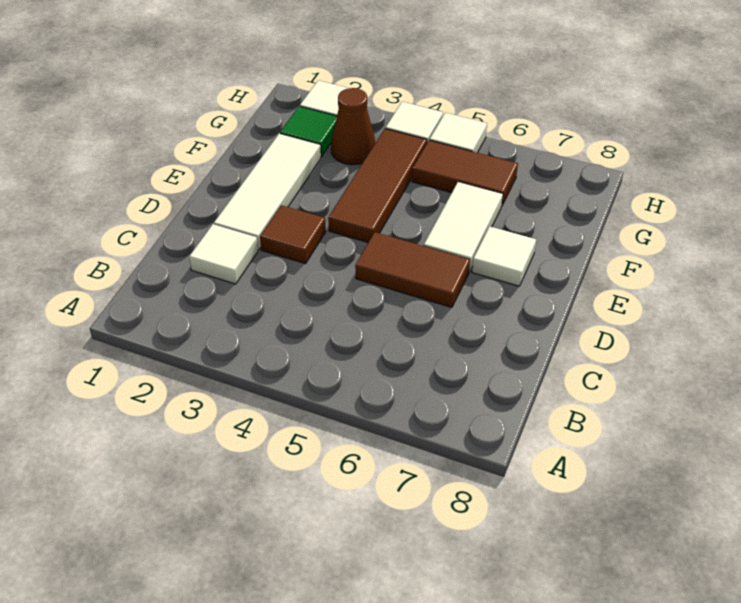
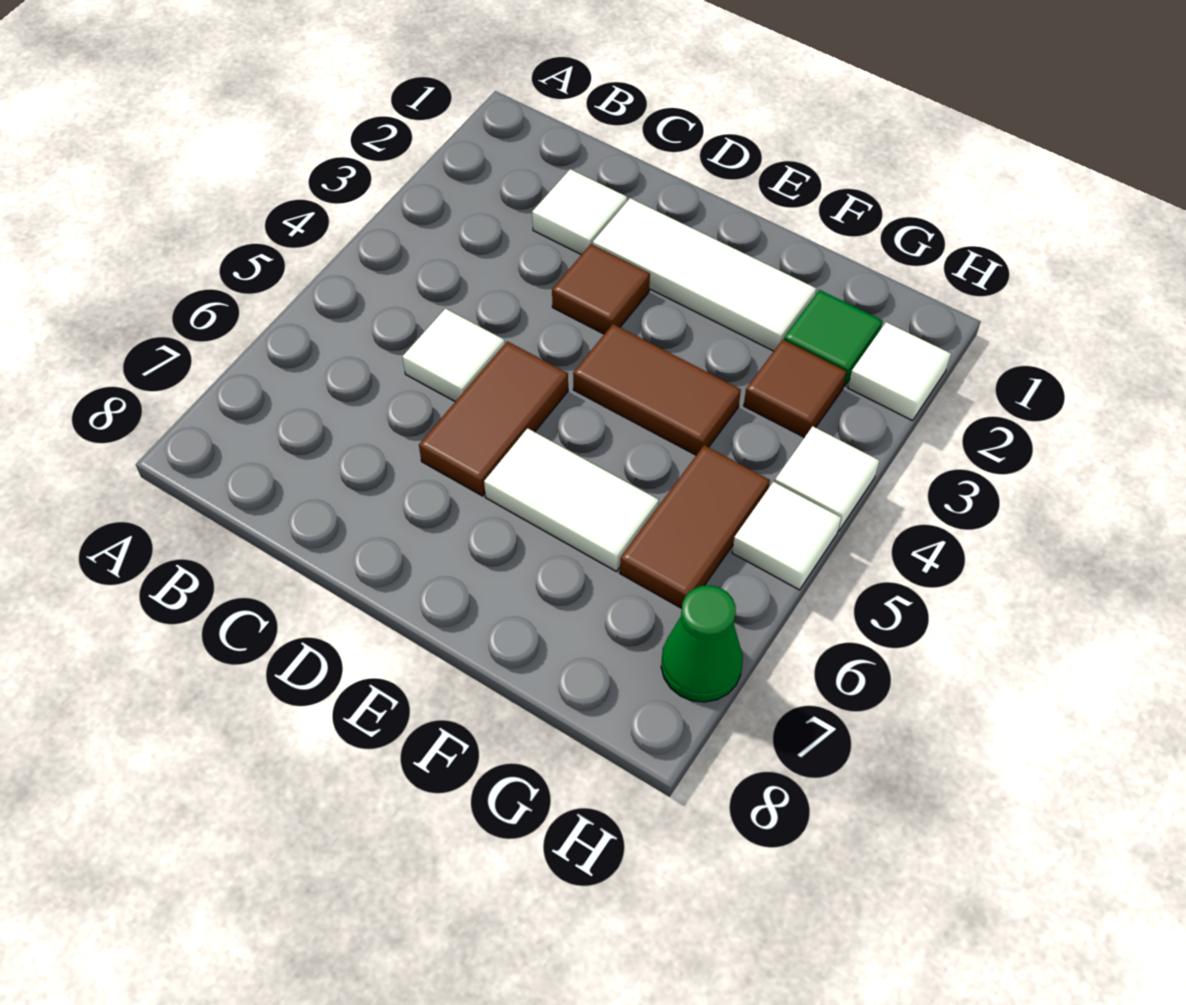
brown 1x3 tile [328,129,427,242] -> brown 1x2 tile [573,324,741,455]
white 1x1 tile [472,226,536,286] -> white 1x1 tile moved to [403,309,505,402]
brown 1x1 cone [331,88,376,165] -> brown 1x1 tile [744,340,847,437]
none -> green 1x1 cone [661,585,743,702]

